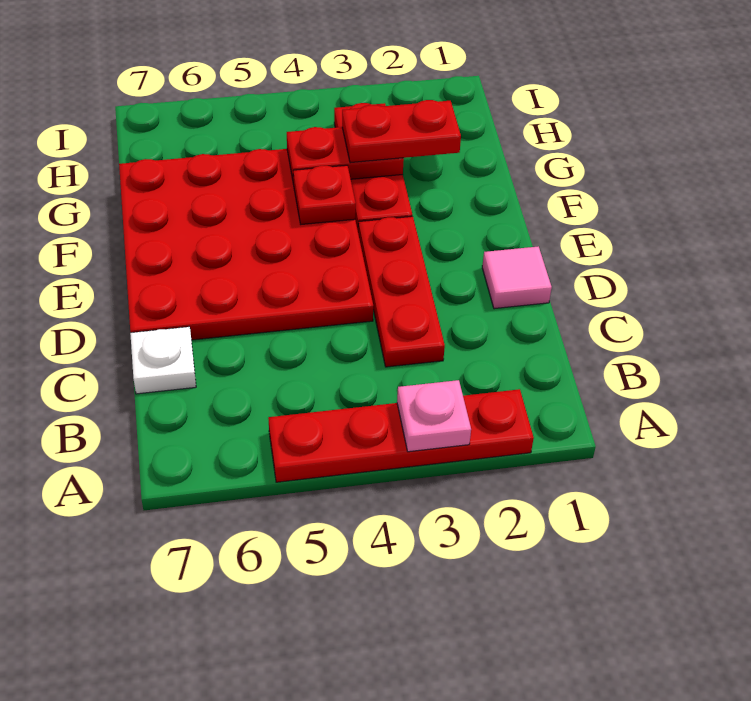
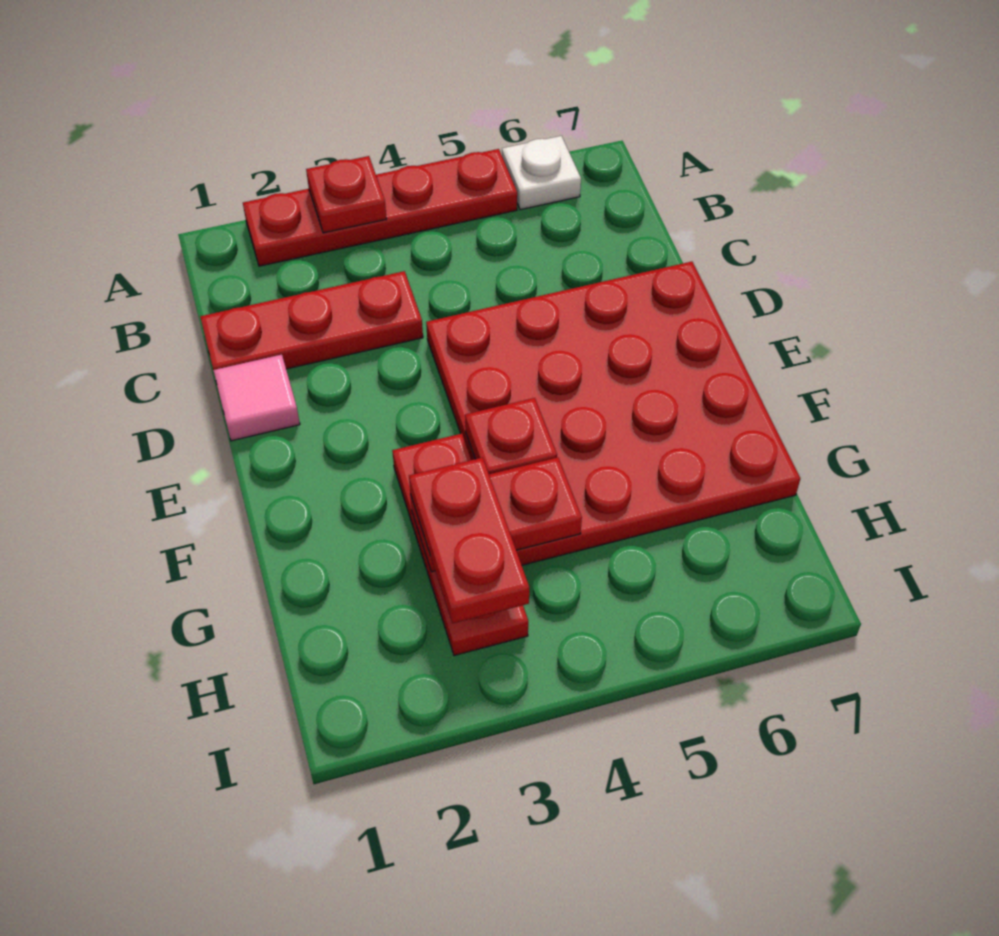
pink 1x1 plate [397,380,471,452] -> red 1x1 plate [306,156,387,233]
red 1x3 plate [358,216,445,367] -> red 1x3 plate turned to [200,271,423,370]
white 1x1 plate [130,327,196,394] -> white 1x1 plate moved to [502,136,581,210]
red 1x2 plate [342,100,461,163] -> red 1x2 plate turned to [409,457,529,624]

